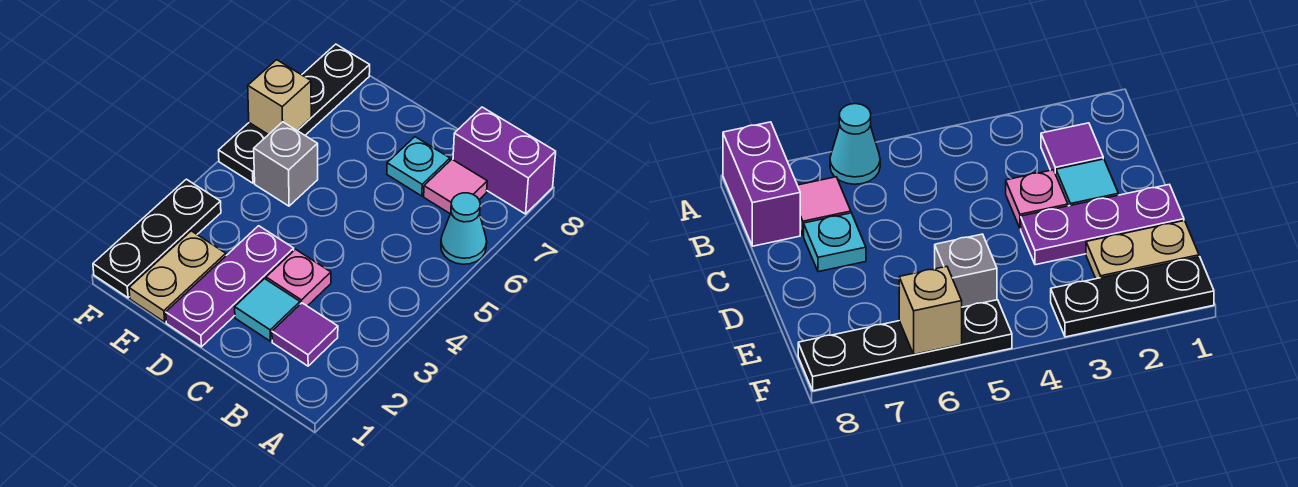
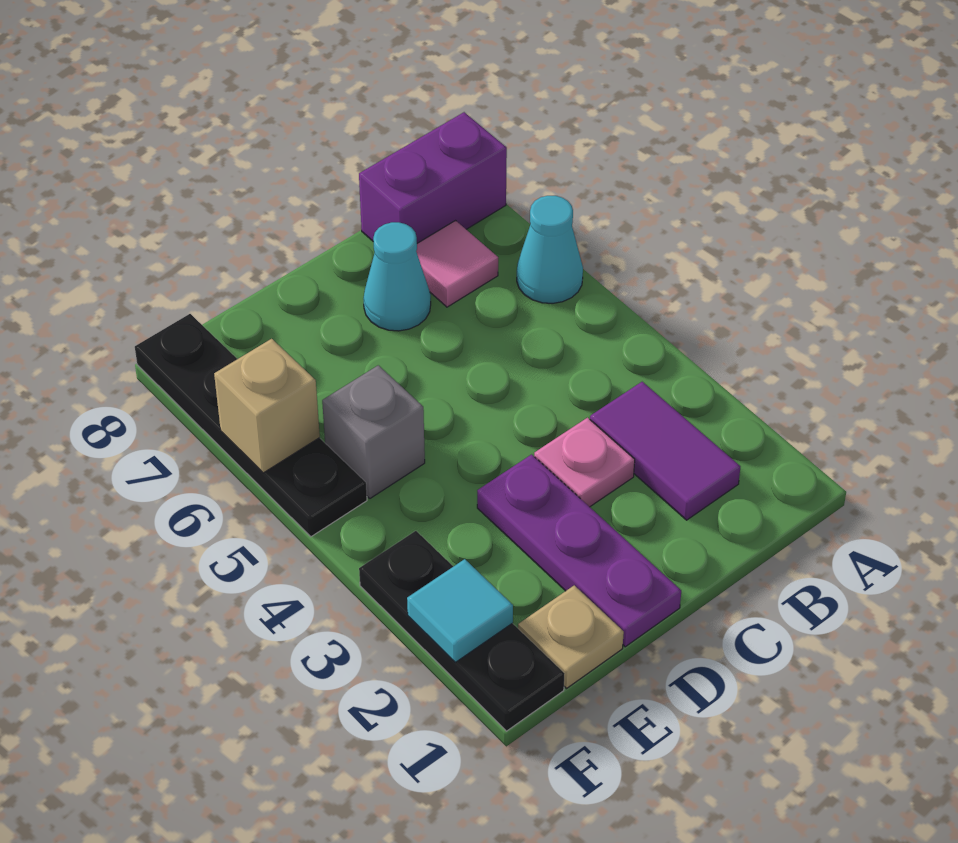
purple 1x1 tile [272,303,338,366] -> purple 1x2 tile [590,382,740,520]
cyan 1x1 tile [235,279,300,341] -> cyan 1x1 tile moved to [407,559,513,662]
cyan 1x1 plate [387,137,450,196] -> cyan 1x1 cone [363,222,431,331]
tan 1x2 plate [129,231,226,322] -> tan 1x1 plate [518,585,624,688]

